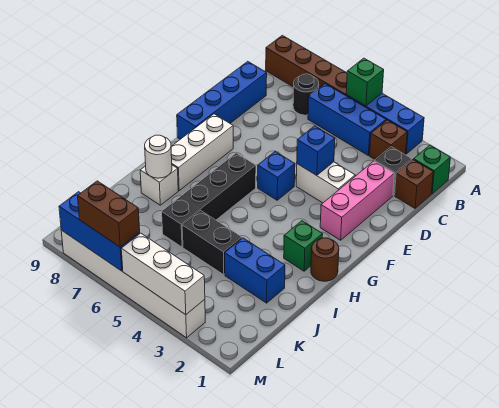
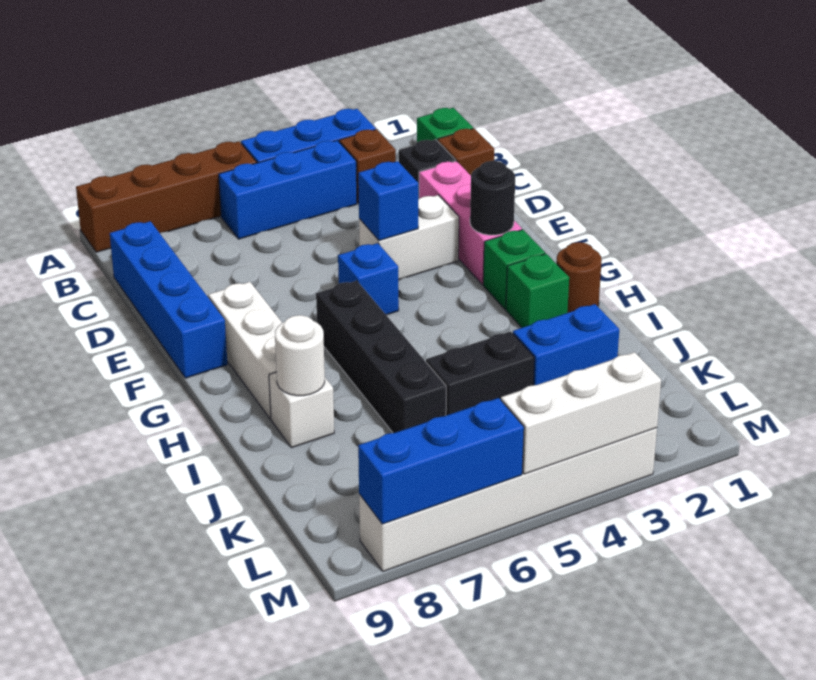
green 1x1 brick [346,58,384,106] -> green 1x1 brick moved to [483,230,545,309]
black 1x1 round brick [293,74,319,115] -> black 1x1 round brick moved to [470,161,515,235]
brown 1x2 brick [78,181,140,247] -> none

